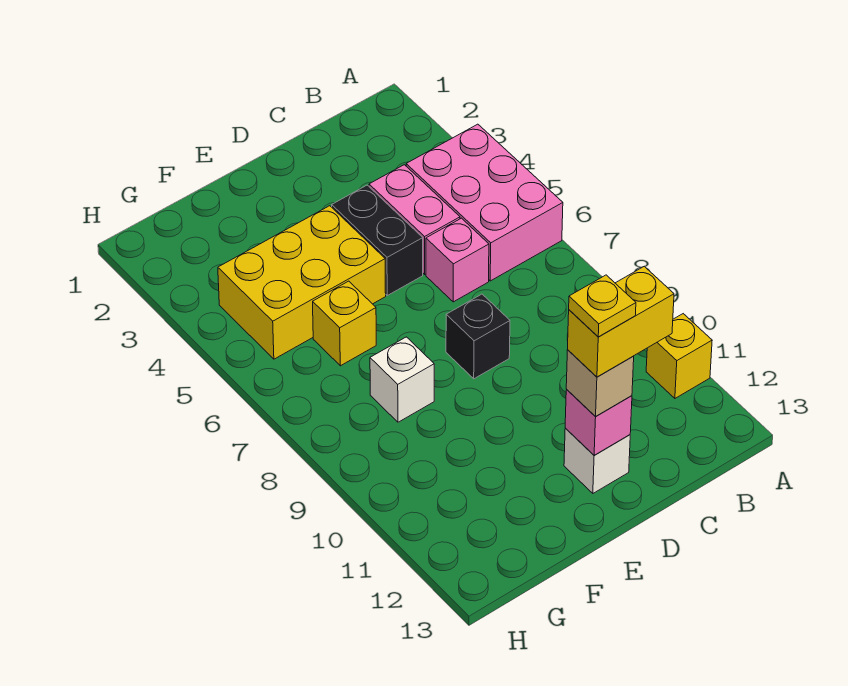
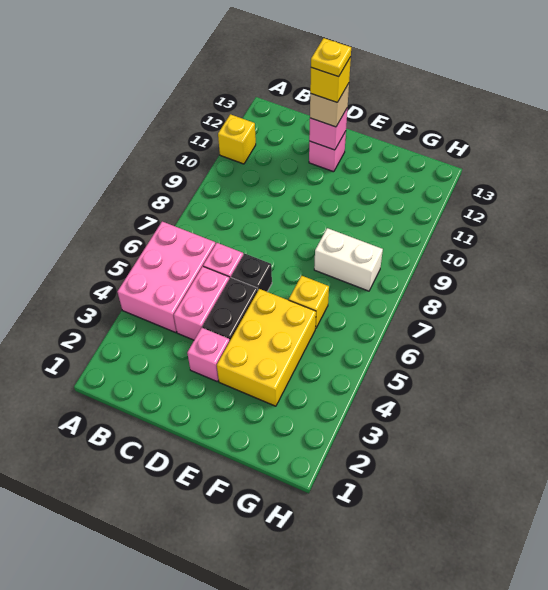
yellow 1x2 brick [568,266,674,377] -> yellow 1x1 brick [310,57,351,102]
none -> pink 1x1 brick [187,328,230,382]
black 1x1 brick [446,294,510,379] -> black 1x1 brick moved to [231,254,272,292]
white 1x1 brick [564,428,630,493] -> pink 1x1 brick [309,131,346,172]
yellow 2x3 brick [218,206,386,359] -> yellow 2x3 brick turned to [217,289,316,406]
white 1x1 brick [370,337,434,422] -> white 1x2 brick [314,228,383,291]

